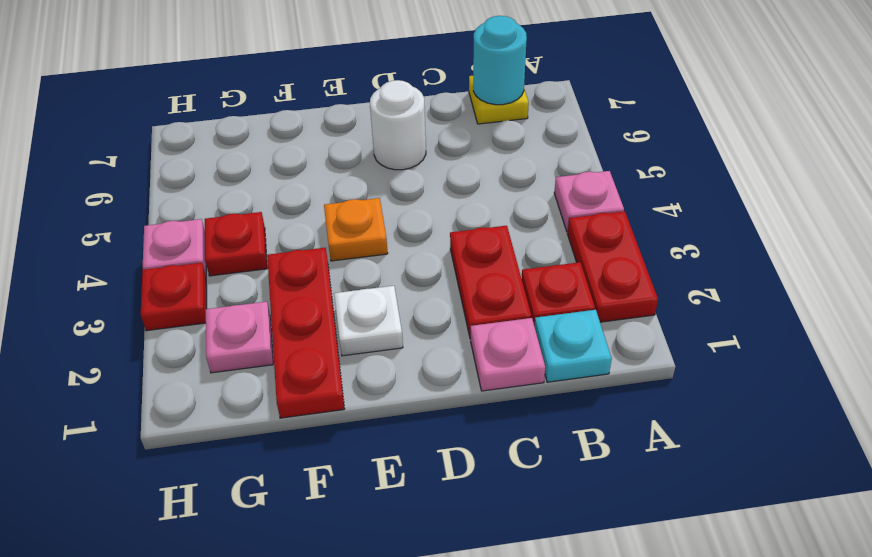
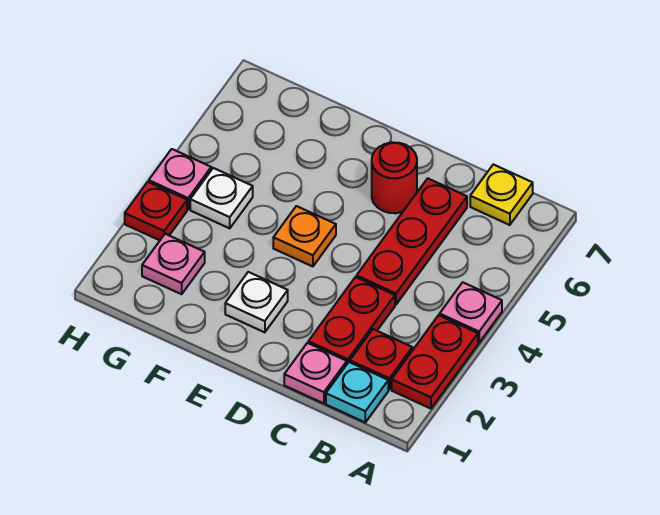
cyan 1x1 round brick [473,16,527,105] -> none
white 1x1 round brick [370,80,426,170] -> red 1x1 round brick [372,142,417,213]
red 1x3 plate [267,248,345,418] -> red 1x3 plate moved to [357,178,467,305]
red 1x1 plate [205,212,267,276] -> white 1x1 plate [190,168,253,228]

